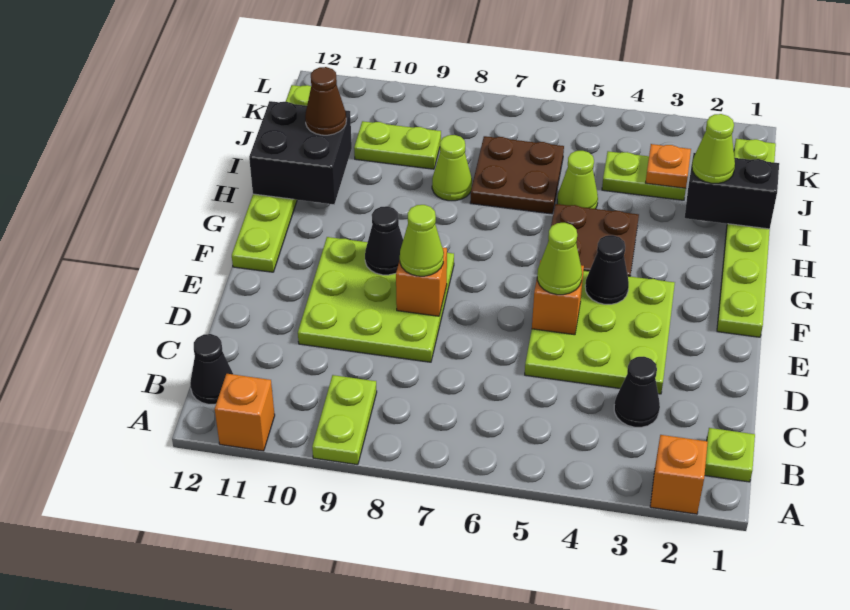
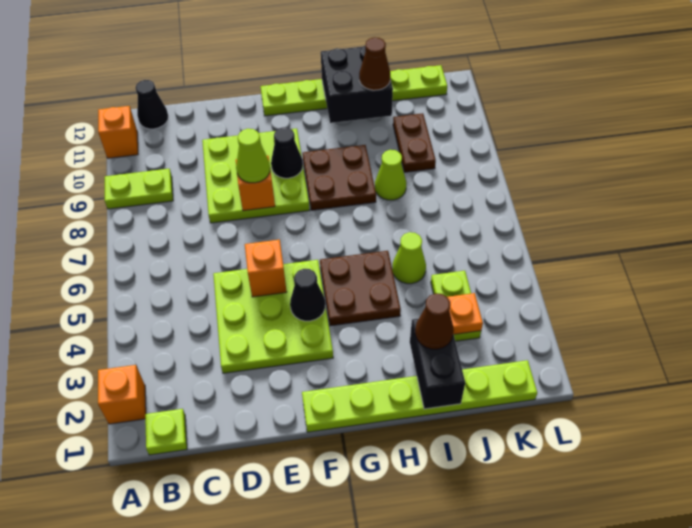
black 1x1 cone [614,357,660,427] -> none
lime 1x1 cone [537,223,582,295] -> none
lime 1x1 cone [692,114,735,183] -> brown 1x1 cone [415,293,454,349]
brown 2x2 plate [470,136,564,214] -> brown 2x2 plate moved to [303,145,376,210]
lime 1x2 plate [354,121,441,169] -> brown 1x2 plate [393,113,436,172]

